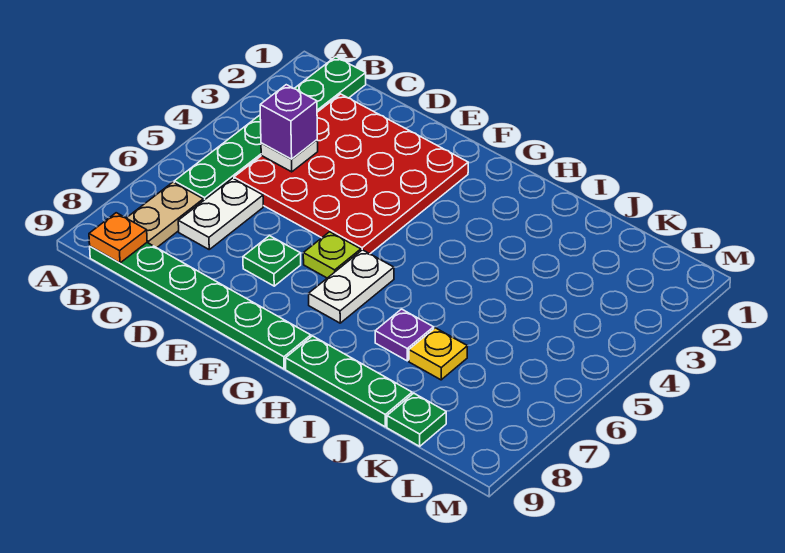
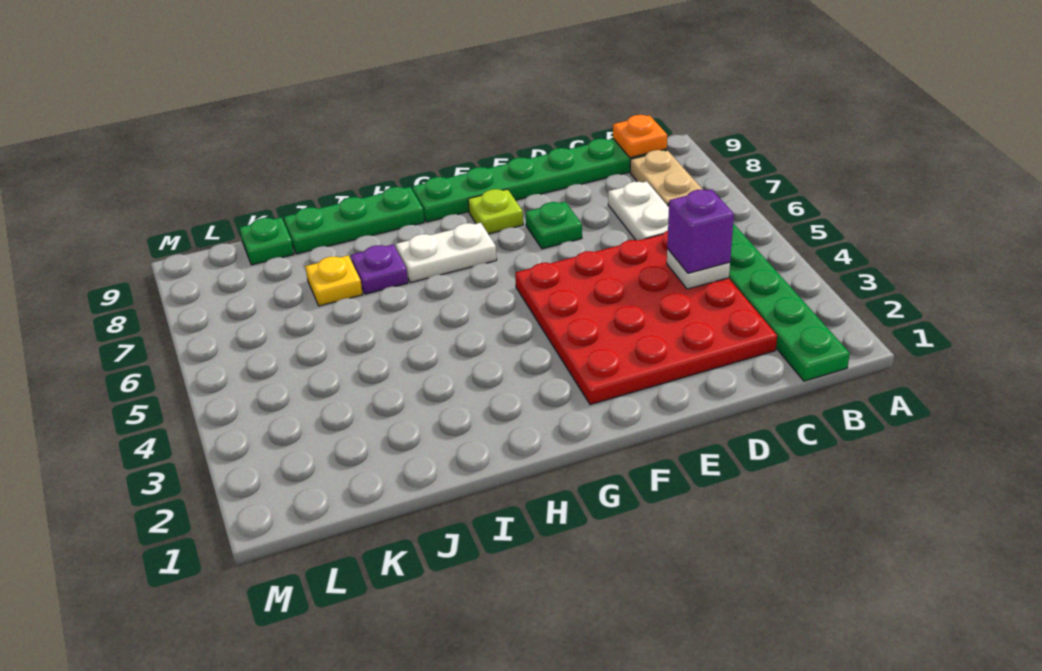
lime 1x1 plate [303,232,361,278] -> lime 1x1 plate moved to [468,189,523,234]
white 1x2 plate [309,250,394,323] -> white 1x2 plate turned to [396,223,497,283]

